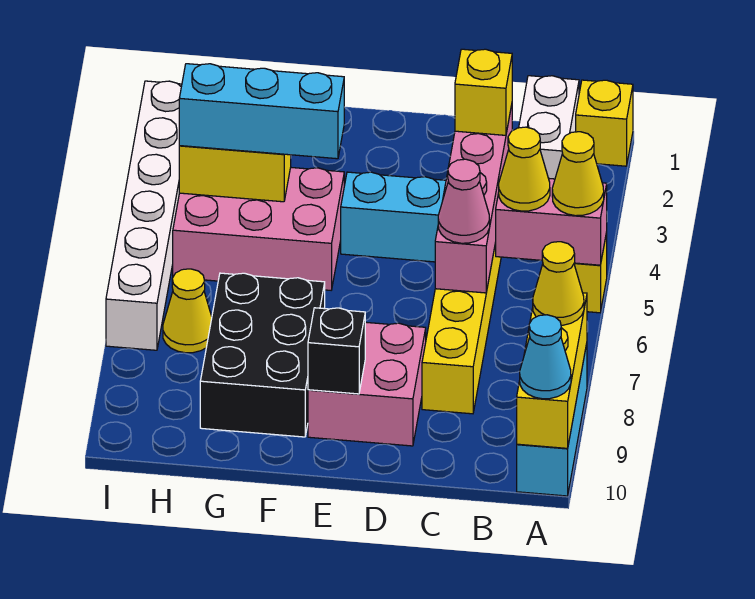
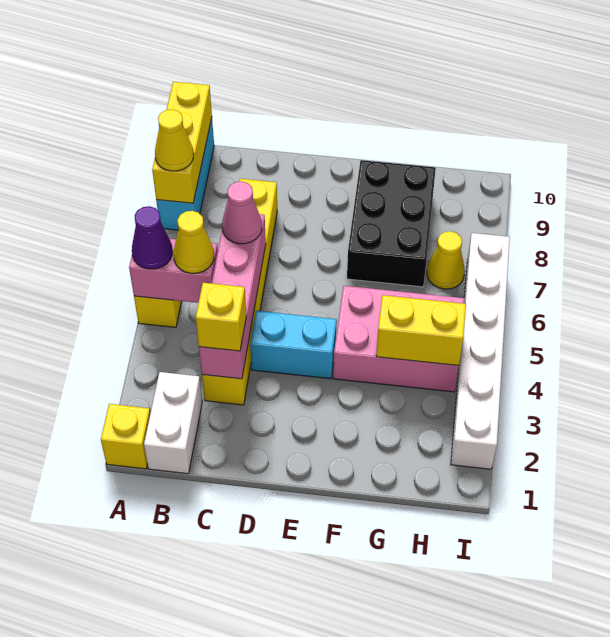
yellow 1x1 cone [552,132,604,216] -> purple 1x1 cone [132,206,172,269]
cyan 1x1 cone [520,315,571,399] -> none
pink 2x2 brick [308,322,426,446] -> none
black 1x1 brick [308,308,365,394] -> none
cyan 1x3 brick [179,64,344,159] -> none

